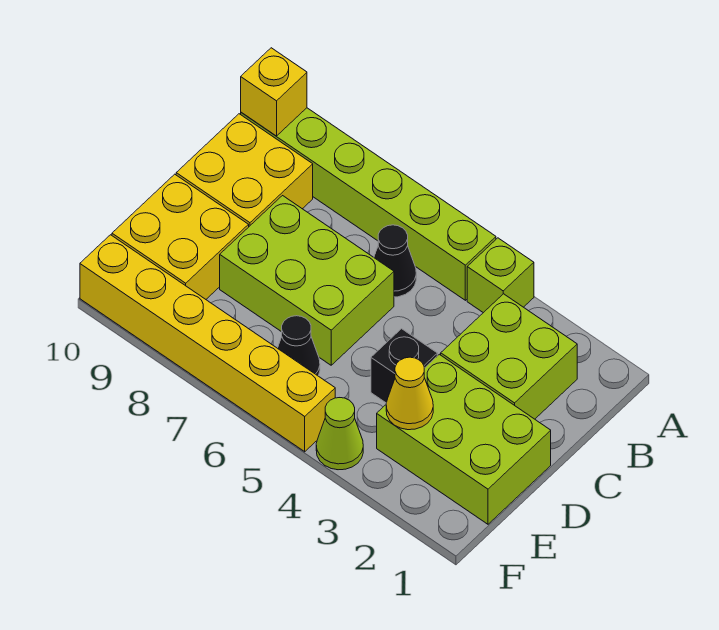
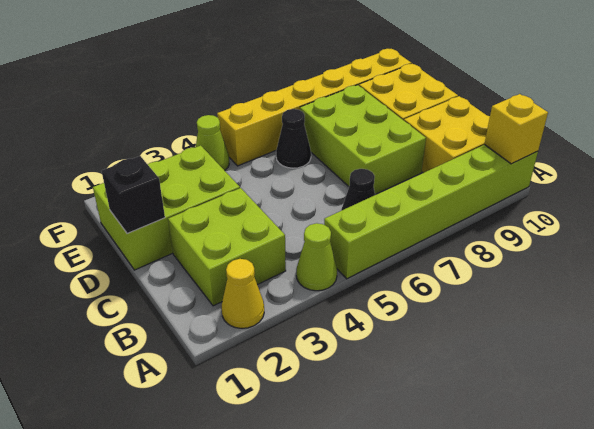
lime 1x1 brick [467,238,534,313] -> lime 1x1 cone [296,223,337,291]
lime 2x3 brick [220,196,394,365] -> lime 2x3 brick turned to [300,85,426,194]
black 1x1 brick [371,329,437,403] -> black 1x1 brick moved to [102,156,165,233]
yellow 1x1 cone [386,357,433,430] -> yellow 1x1 cone moved to [221,259,264,328]

